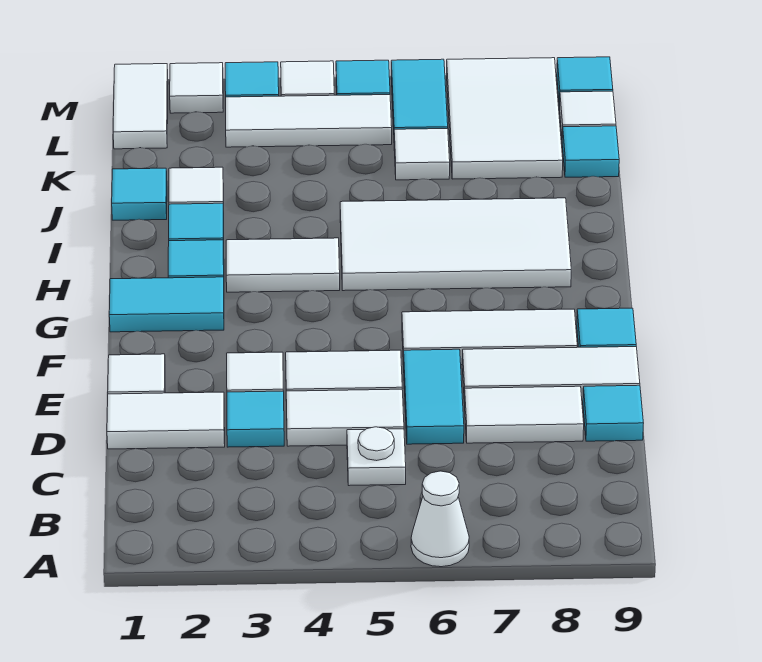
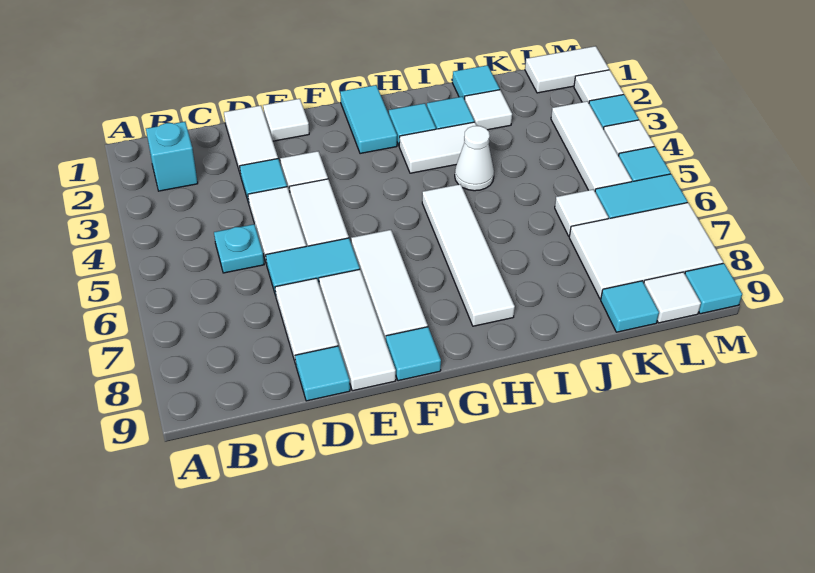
white 1x1 cone [411,471,469,567] -> white 1x1 cone moved to [455,126,494,191]
none -> cyan 1x1 brick [146,122,198,191]
white 1x1 plate [347,427,406,486] -> cyan 1x1 plate [214,224,264,273]
white 1x2 tile [226,238,340,292] -> white 1x2 tile turned to [399,122,477,173]
white 2x4 tile [340,198,571,291] -> white 1x4 tile [422,184,515,326]

